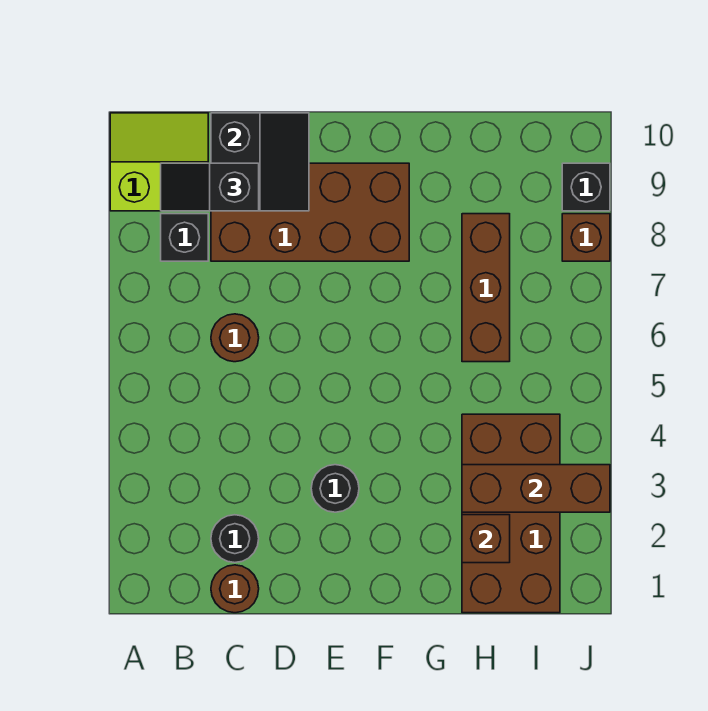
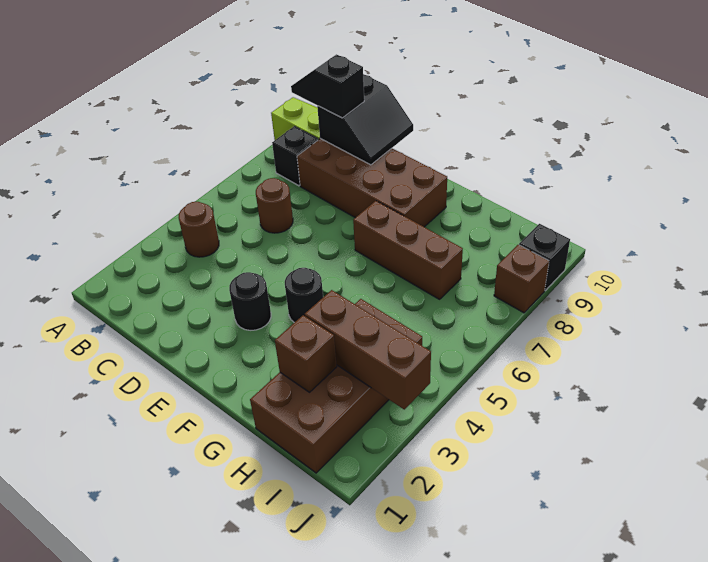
brown 1x1 round brick [211,565,259,613] -> brown 1x1 round brick moved to [179,202,219,257]
black 1x1 round brick [211,515,259,563] -> black 1x1 round brick moved to [285,268,323,323]
brown 1x3 brick [462,214,510,362] -> brown 1x3 brick turned to [353,201,463,299]

